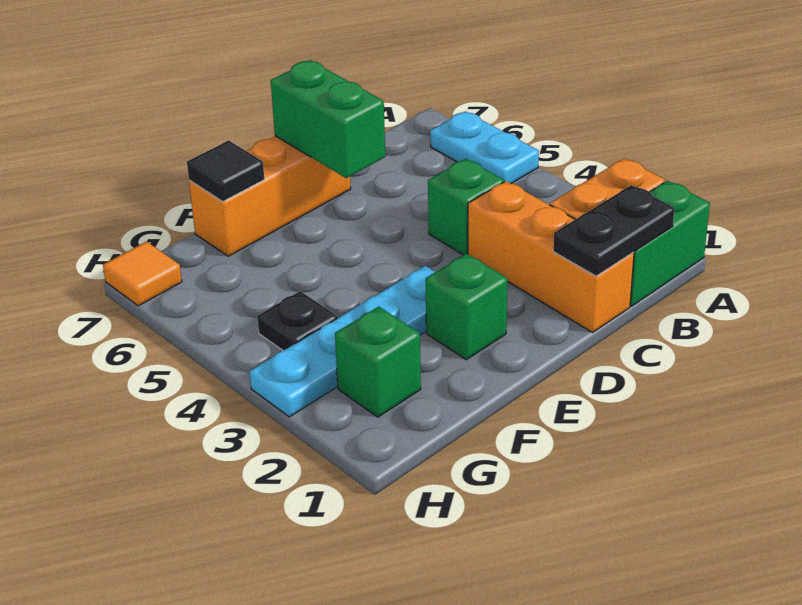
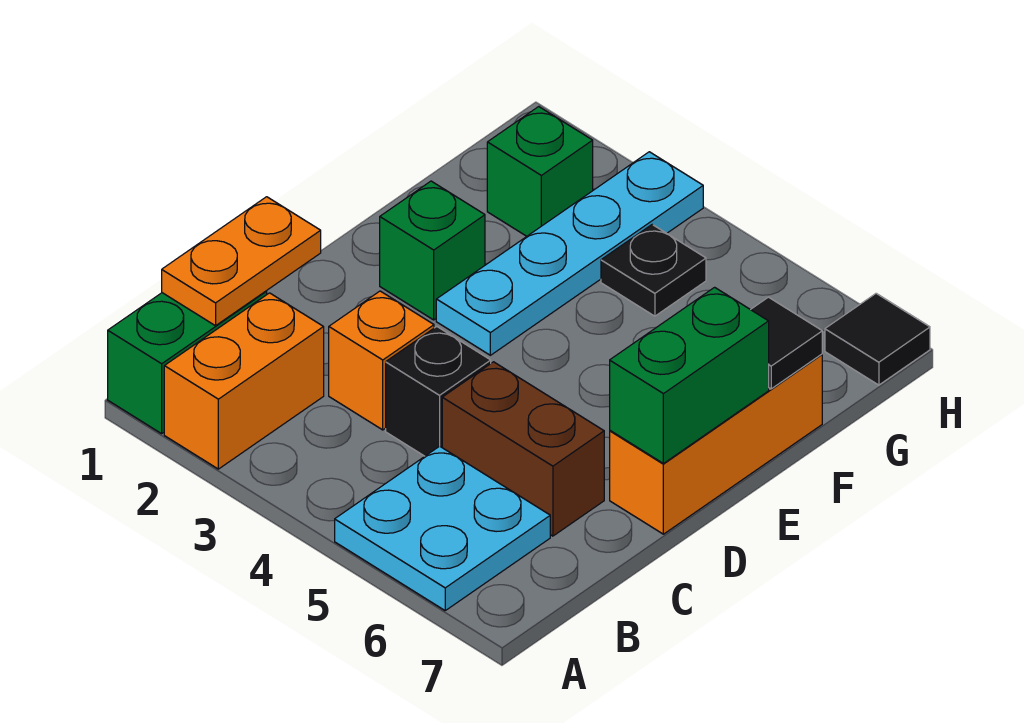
cyan 1x2 plate [430,111,539,183] -> cyan 2x2 plate [335,446,550,610]
black 1x2 plate [553,185,675,276] -> orange 1x2 plate [162,197,321,326]
orange 1x3 brick [468,181,634,332] -> orange 1x1 brick [329,291,434,430]
green 1x1 brick [428,159,504,255] -> black 1x1 brick [386,327,491,456]
none -> brown 1x2 brick [442,362,604,536]
green 1x2 brick [271,61,385,178] -> green 1x2 brick turned to [610,287,769,463]
orange 1x1 tile [103,242,182,306] -> black 1x1 tile [825,293,930,385]

